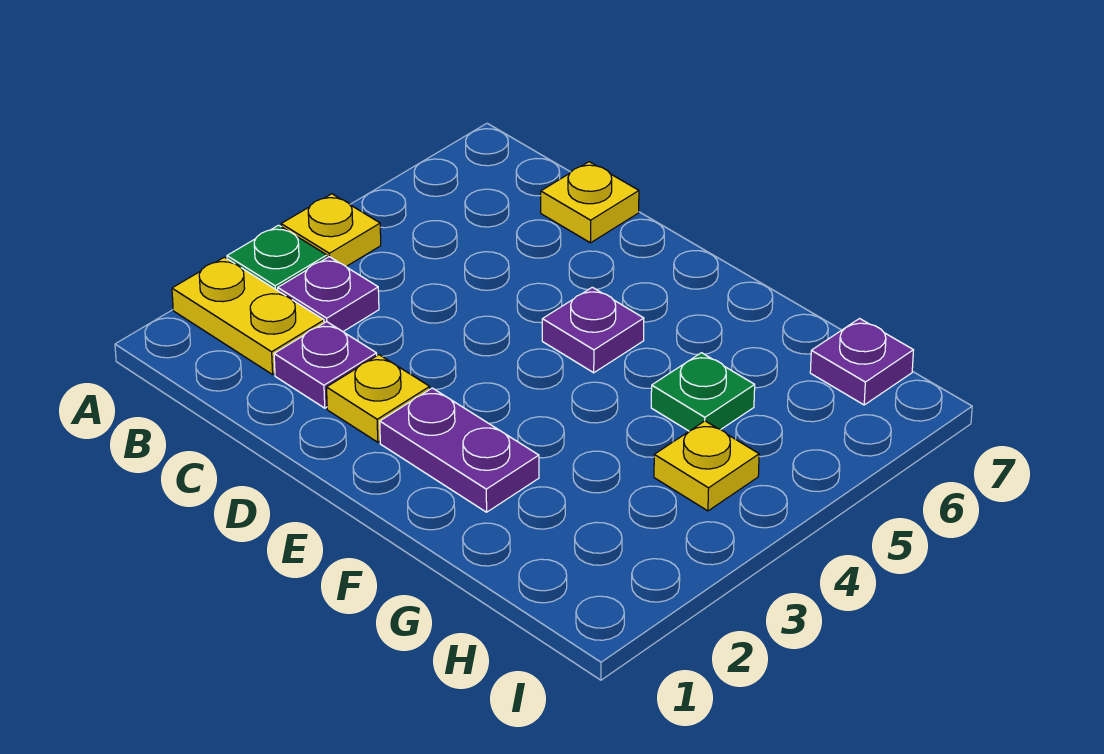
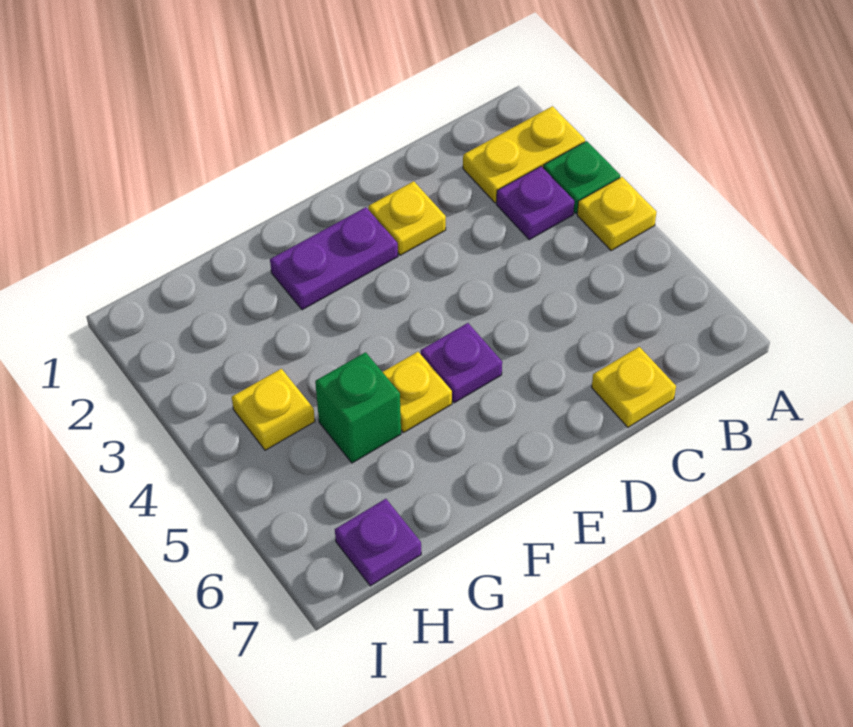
purple 1x1 plate [274,322,377,408] -> none
none -> yellow 1x1 plate [383,352,452,432]
green 1x1 plate [651,353,755,431] -> green 1x1 brick [315,352,401,463]

